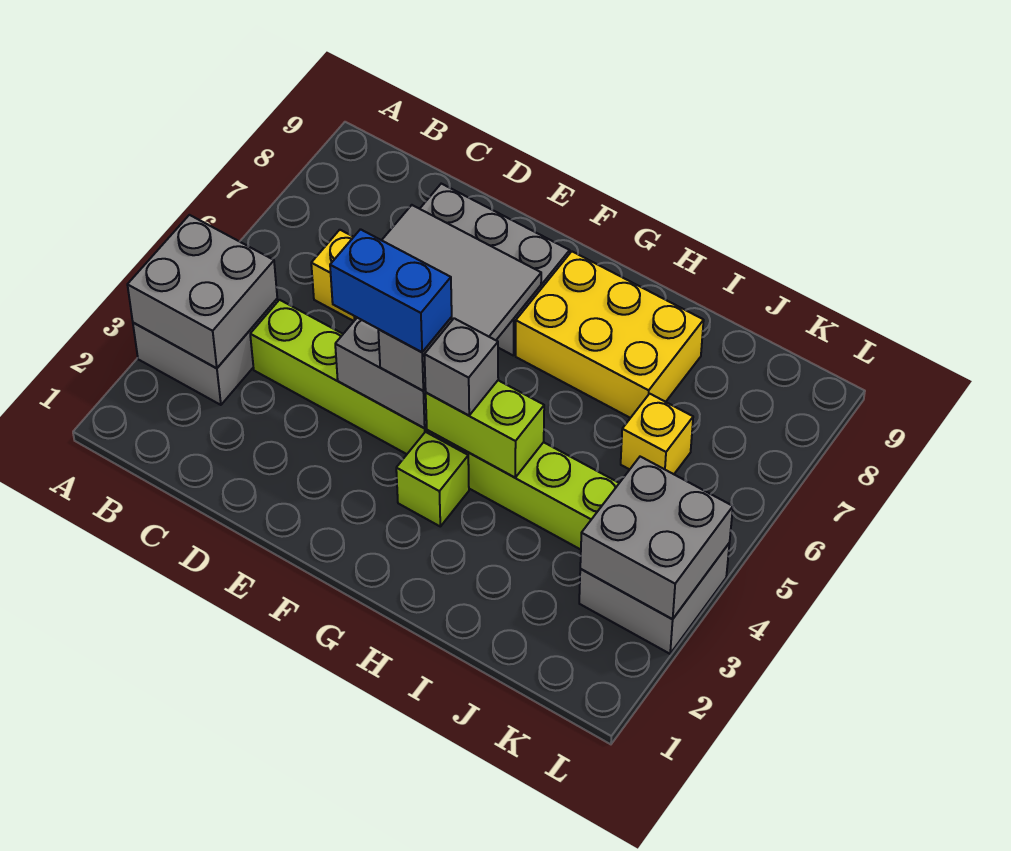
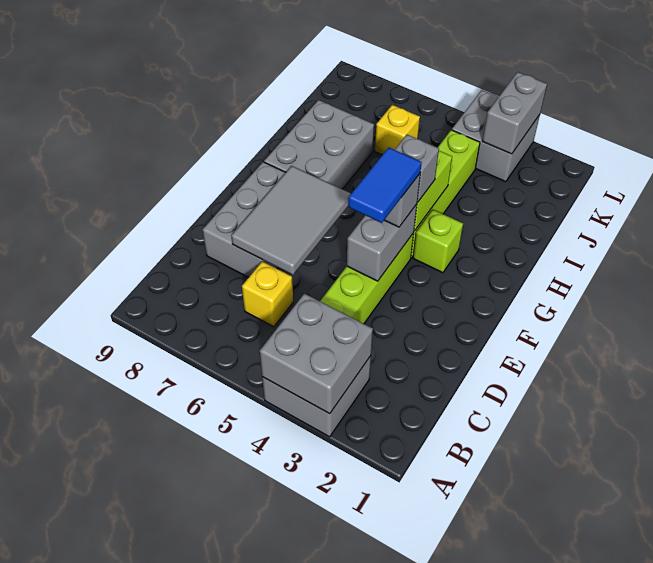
blue 1x2 brick [330,229,452,352] -> blue 1x2 tile [348,147,422,223]
yellow 2x3 brick [516,252,704,418] -> grey 2x3 brick [264,100,374,189]
grey 2x2 brick [580,457,733,619] -> grey 1x2 brick [482,72,547,154]

